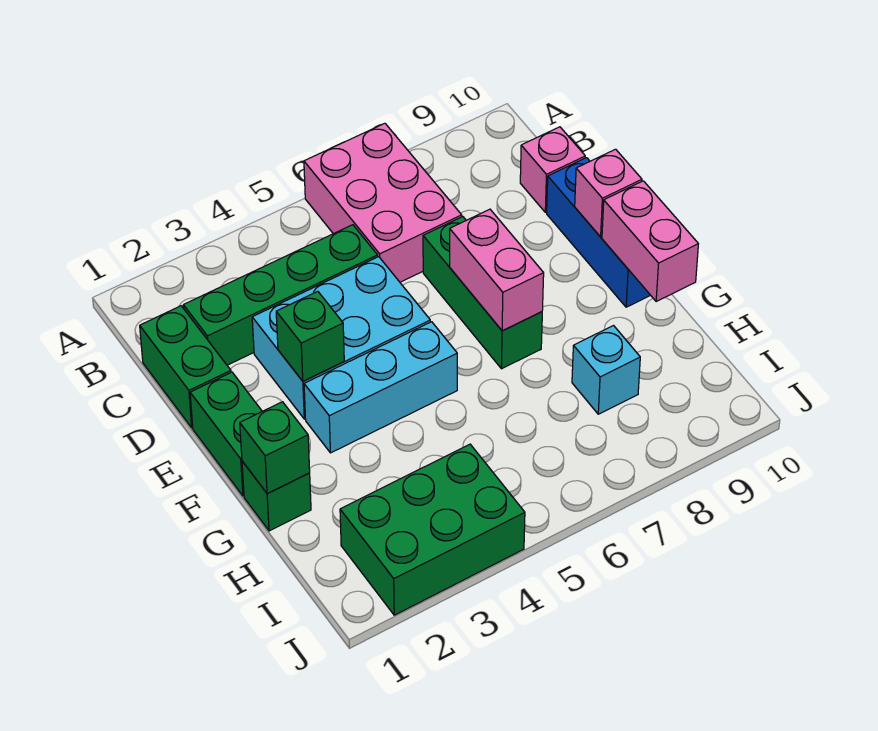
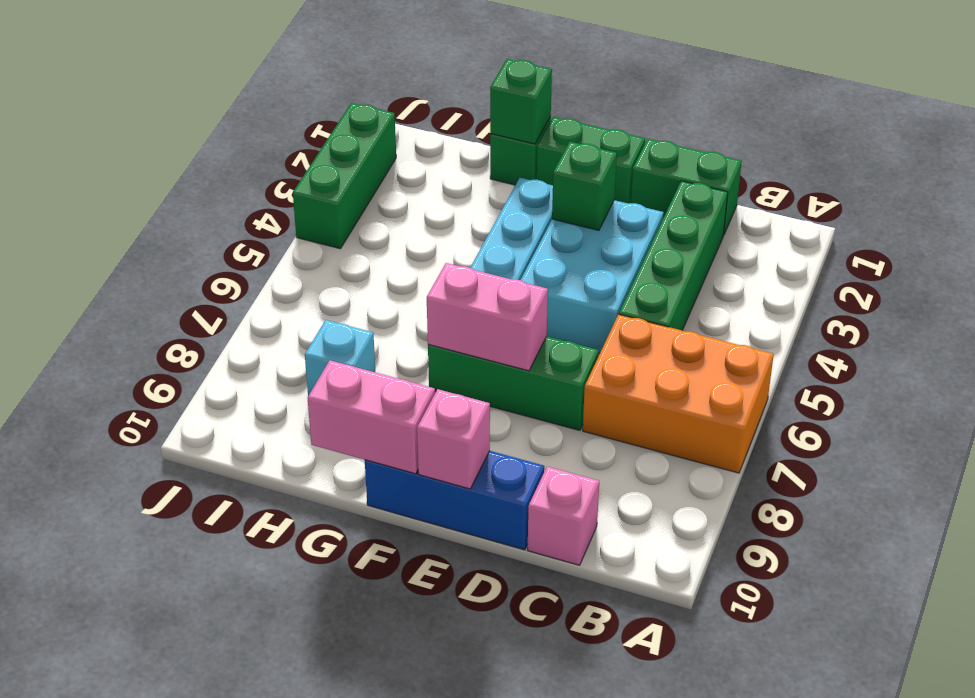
pink 2x3 brick [304,123,462,282] -> orange 2x3 brick [583,314,774,473]
green 2x3 brick [340,444,525,615] -> green 1x3 brick [293,103,396,249]

